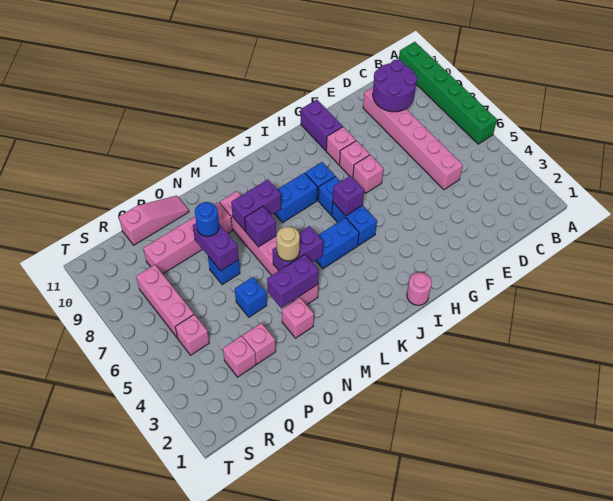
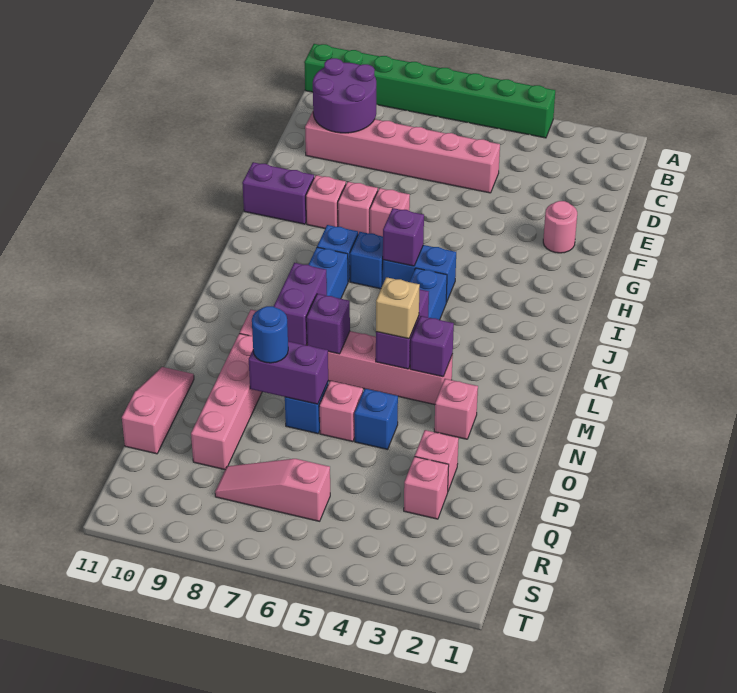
green 1x6 brick [399,42,497,144] -> green 1x8 brick [304,44,555,138]
pink 1x1 round brick [407,273,432,305] -> pink 1x1 round brick moved to [543,201,577,253]
purple 1x2 brick [267,254,319,308] -> purple 1x1 brick [410,316,454,377]
tan 1x1 round brick [276,226,300,261] -> tan 1x1 brick [376,277,420,339]
pink 1x1 brick [175,314,209,355] -> pink 1x1 brick moved to [319,381,363,442]
pink 1x3 brick [136,265,194,338] -> pink 1x3 slope [215,459,330,521]

